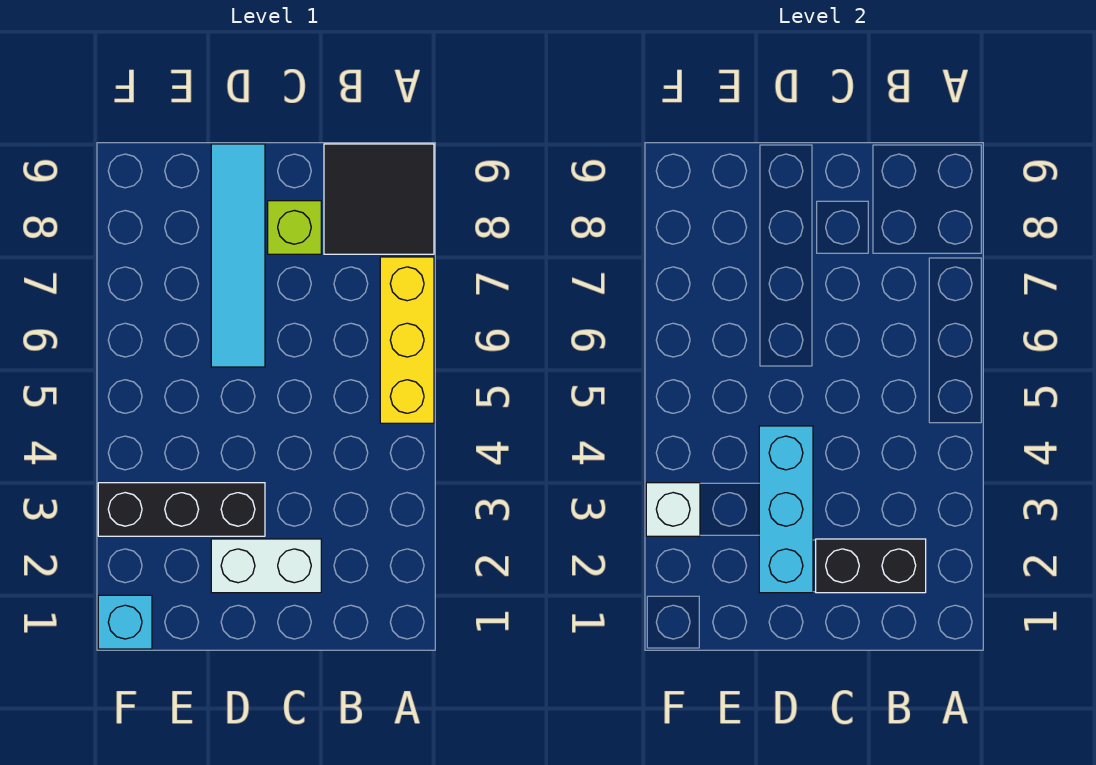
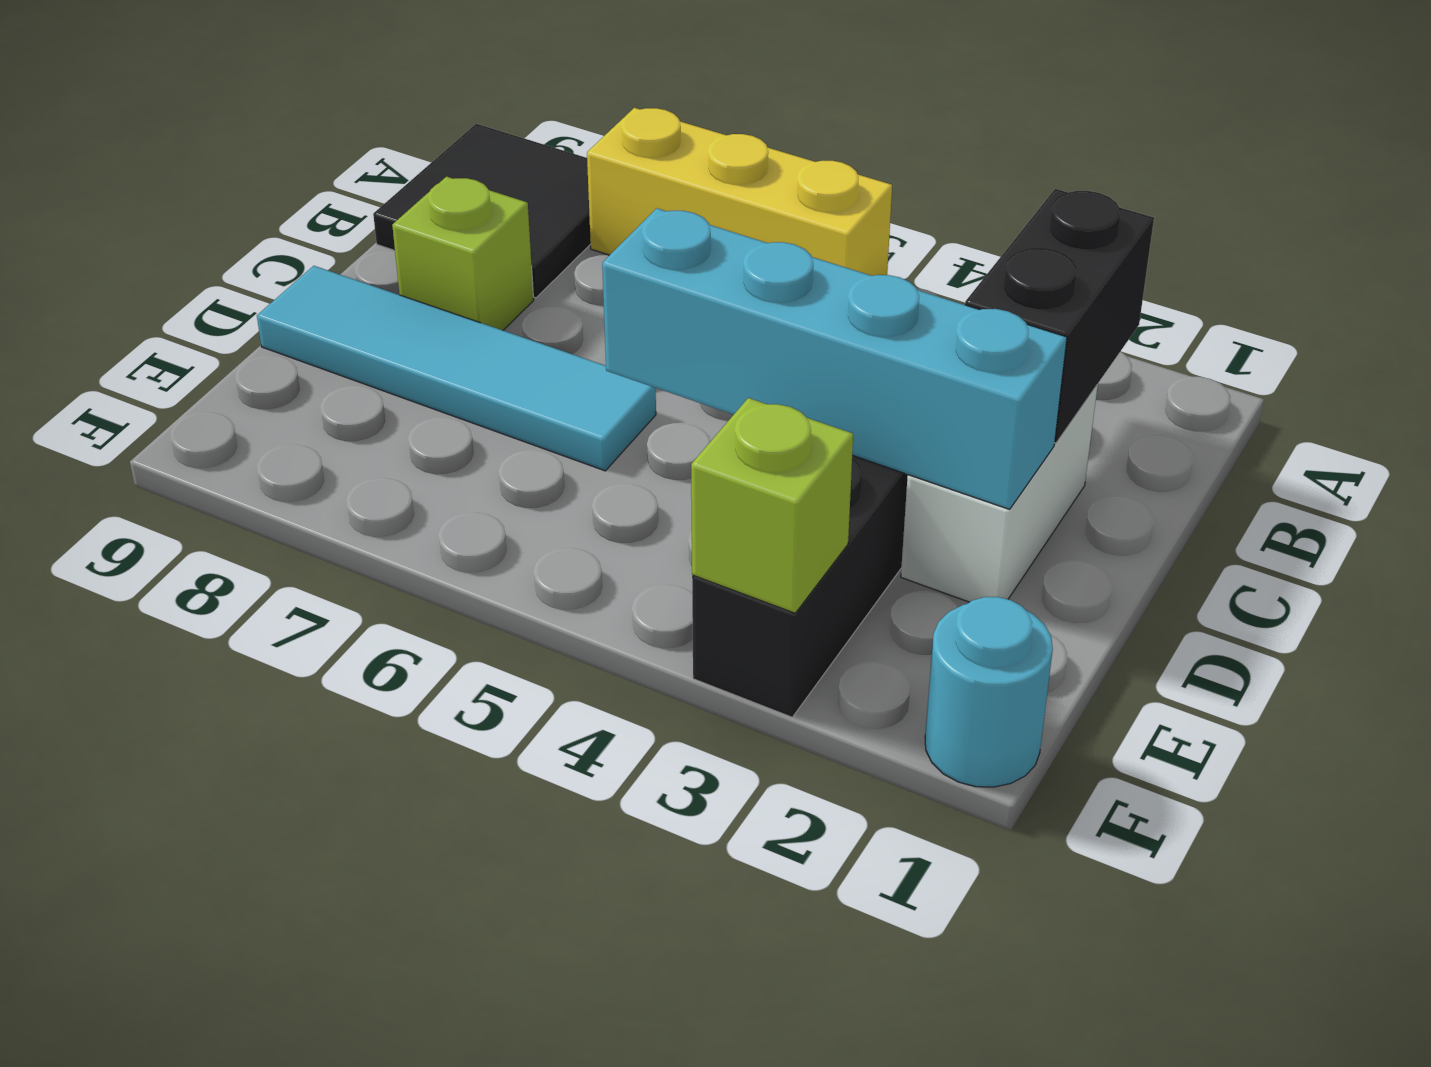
cyan 1x3 brick [759,426,813,593] -> cyan 1x4 brick [602,208,1067,509]
cyan 1x1 brick [98,595,152,649] -> cyan 1x1 round brick [925,597,1053,787]
white 1x1 brick [646,483,700,536] -> lime 1x1 brick [691,398,853,613]

